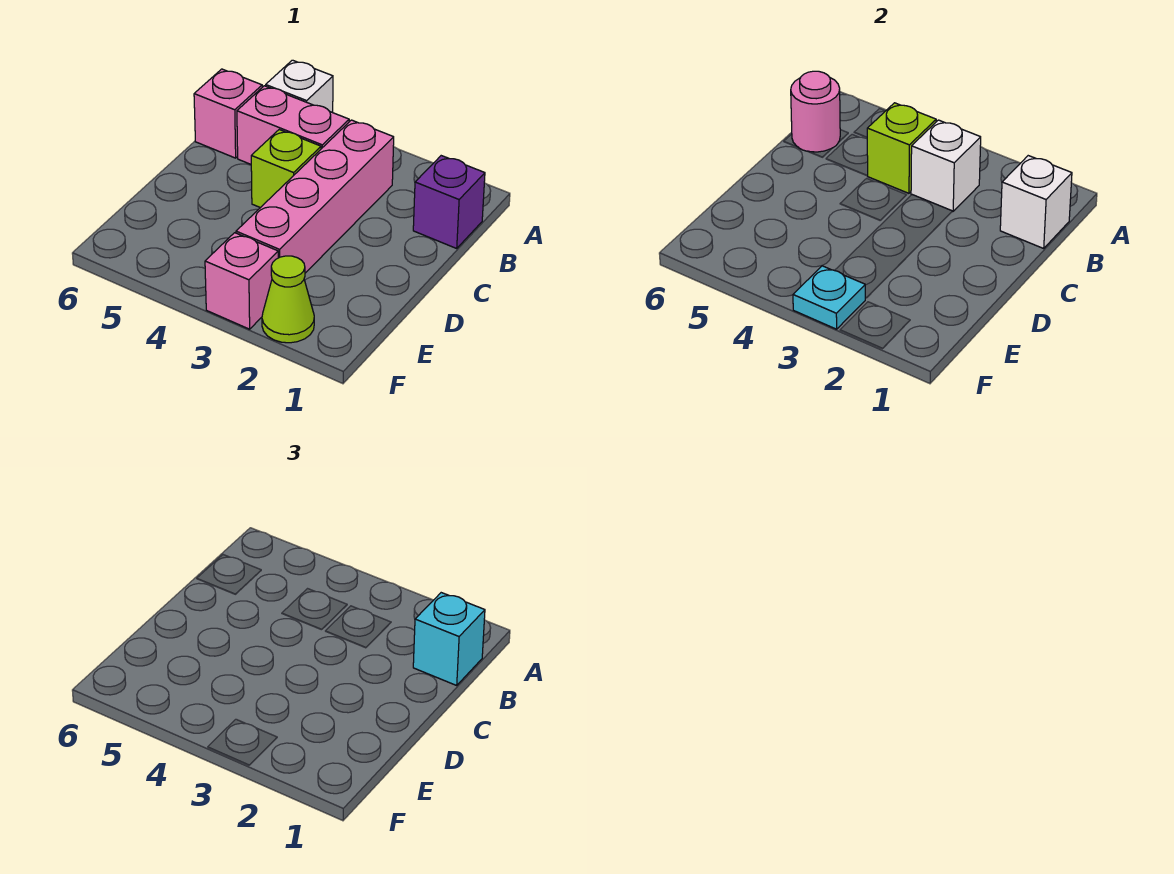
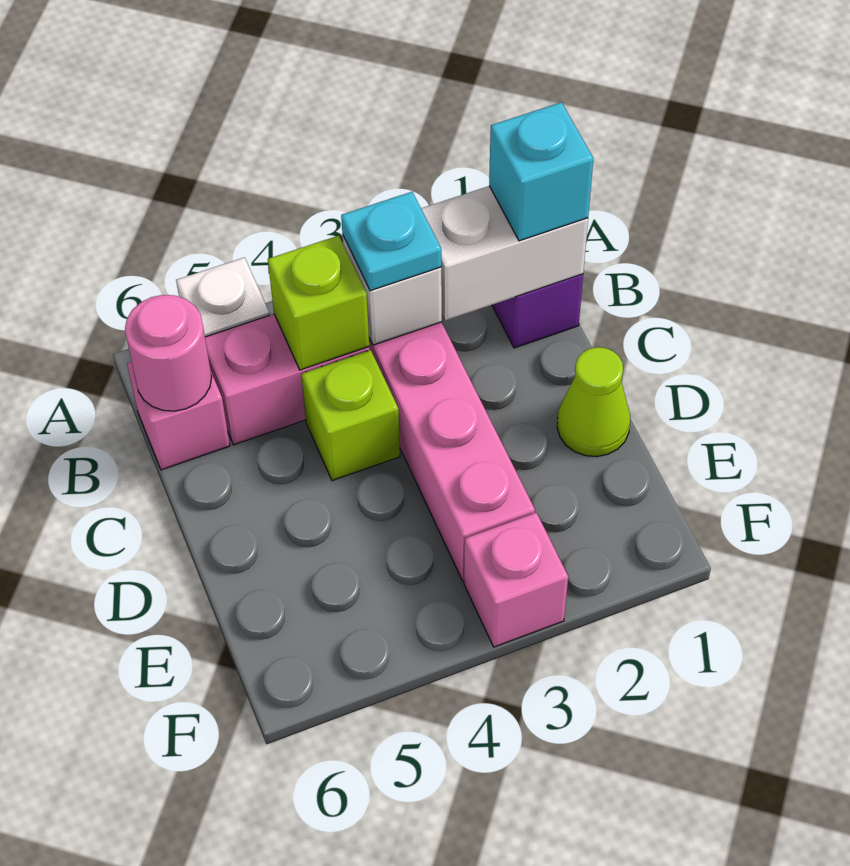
white 1x1 brick [1000,156,1072,248] -> white 1x2 brick [421,186,588,321]
lime 1x1 cone [262,256,314,343] -> lime 1x1 cone moved to [557,347,630,457]
cyan 1x1 plate [793,266,865,329] -> cyan 1x1 plate moved to [341,192,441,291]

